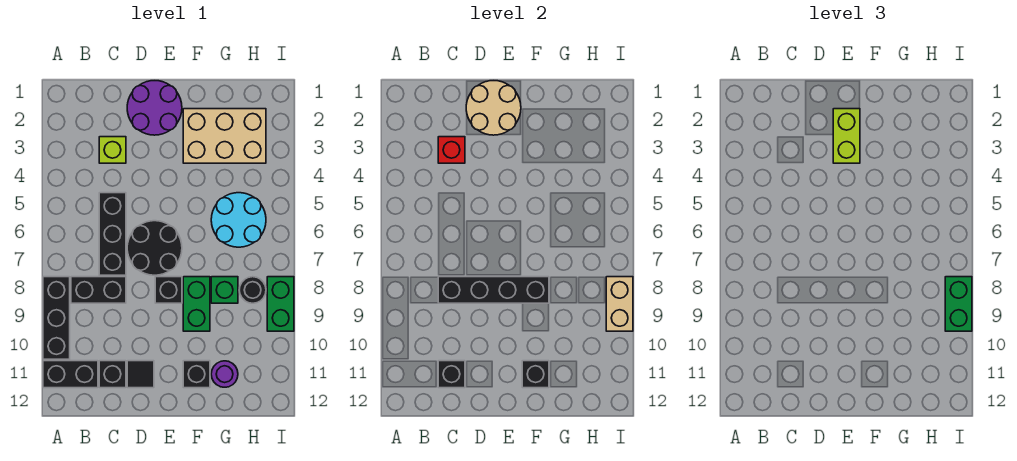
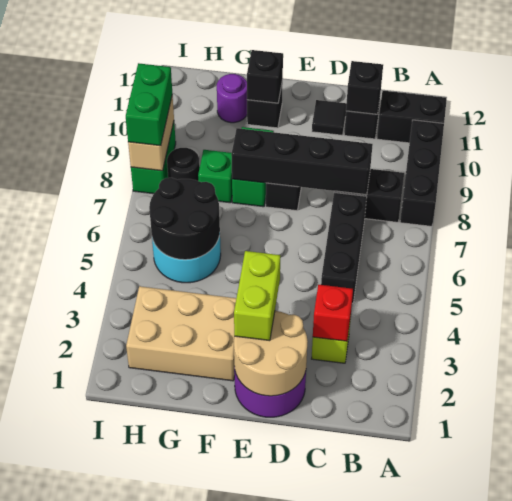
black 2x2 round brick [127,221,182,275] -> black 2x2 round brick moved to [149,178,220,260]

